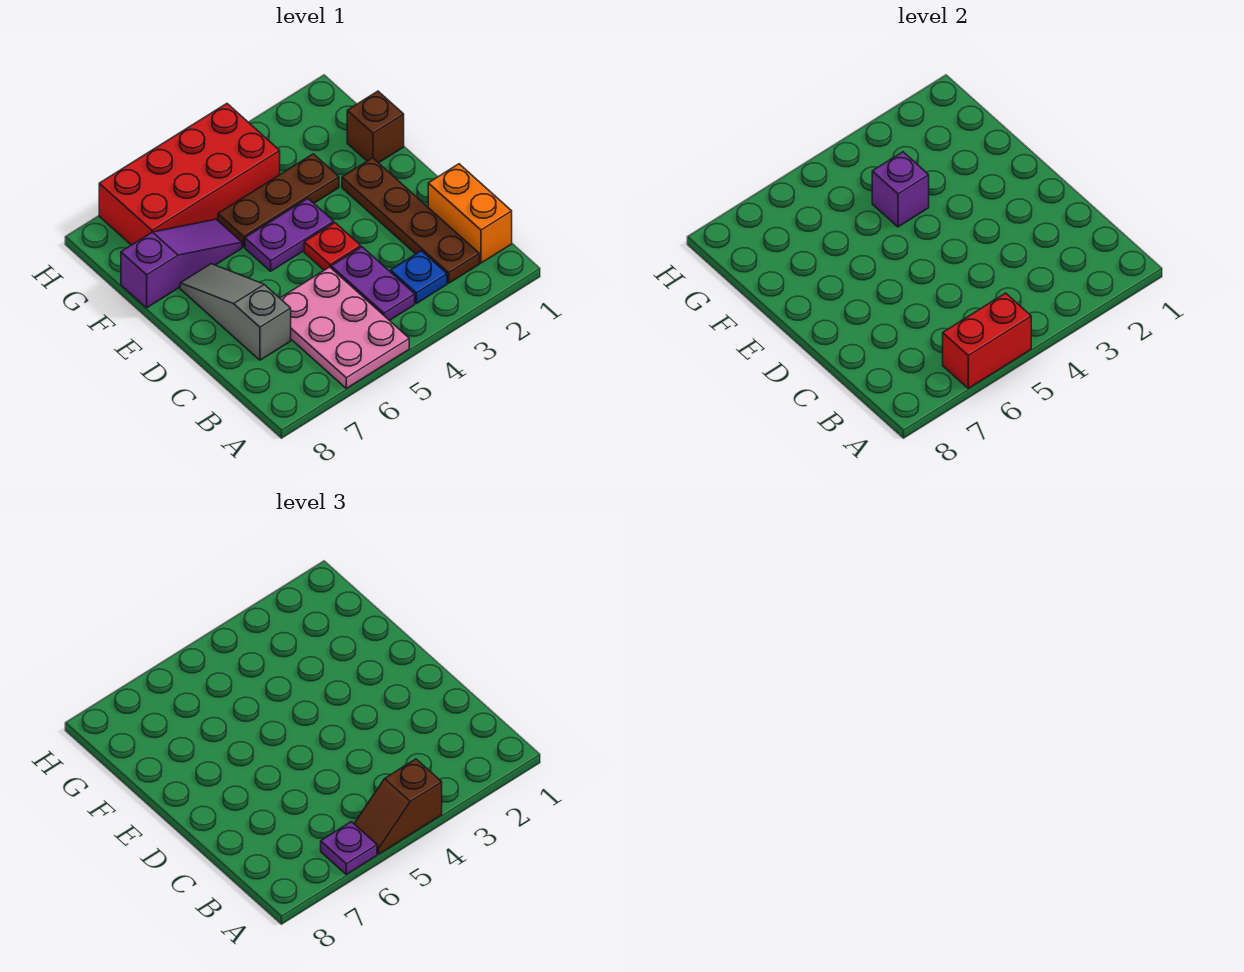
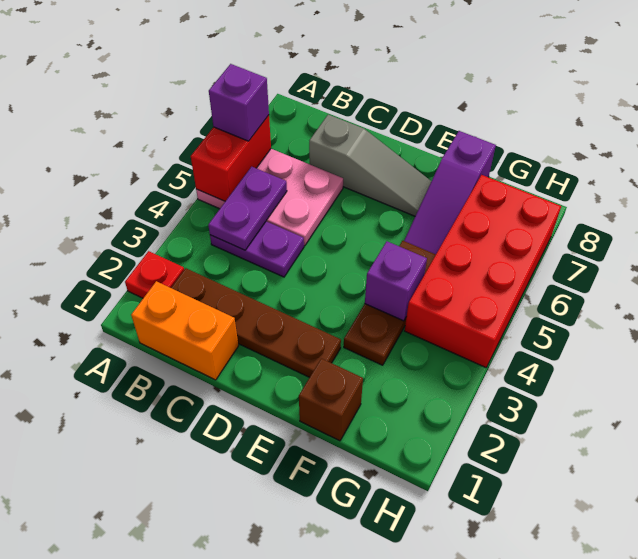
brown 1x2 slope [354,759,442,854] -> none
purple 1x1 plate [321,822,377,874] -> purple 1x1 brick [209,64,269,141]
blue 1x1 plate [391,251,447,303] -> none
red 1x1 plate [304,223,361,270] -> red 1x1 plate moved to [125,251,184,298]
purple 1x2 plate [245,199,334,271] -> purple 1x2 plate moved to [208,167,287,250]

